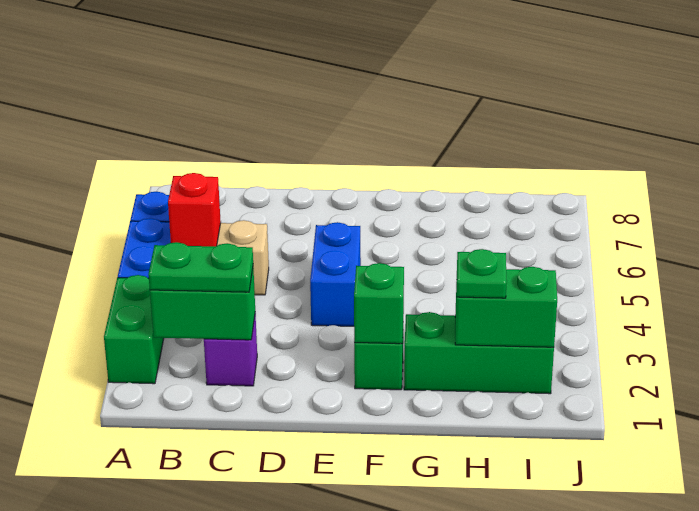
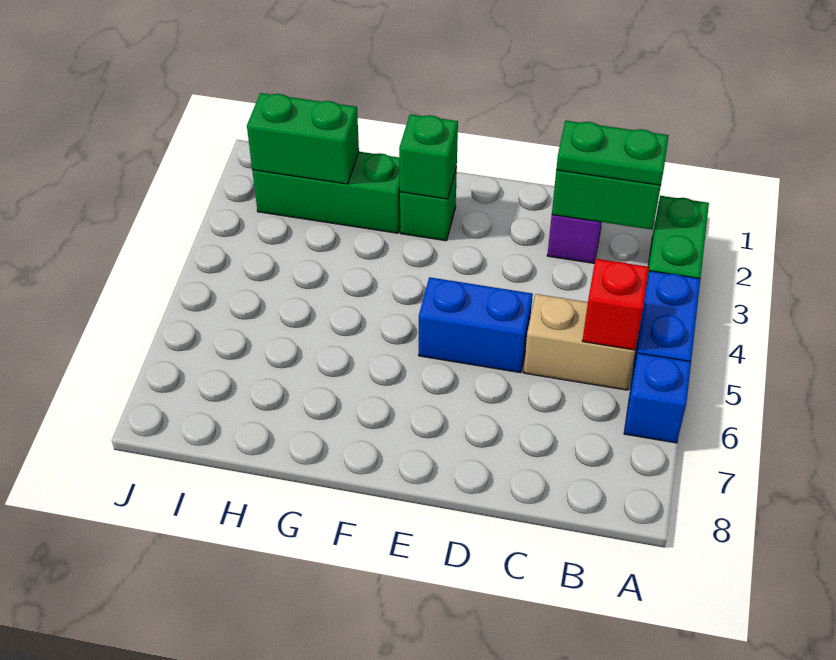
blue 1x2 brick [310,222,361,326] -> blue 1x2 brick turned to [419,277,533,373]
green 1x1 plate [457,249,507,298] -> none

